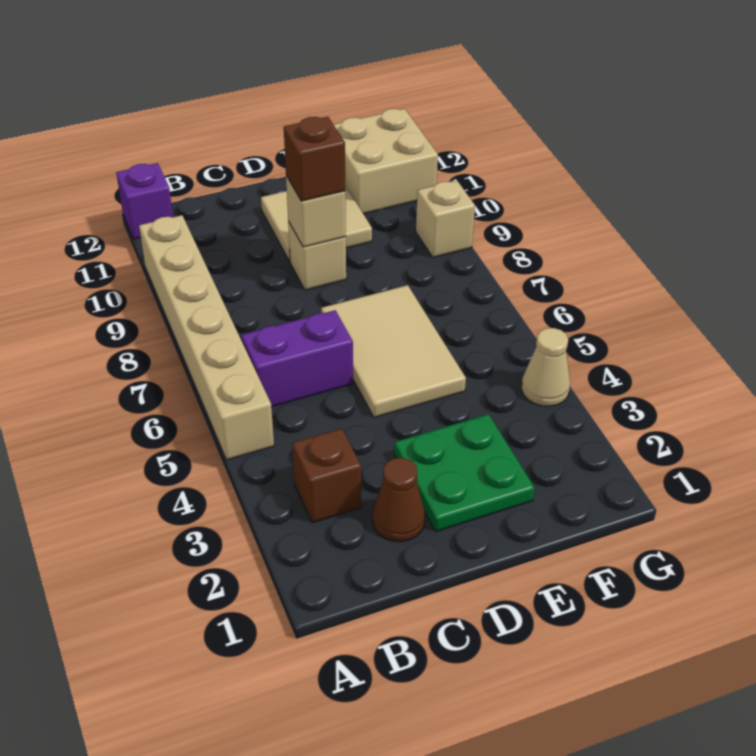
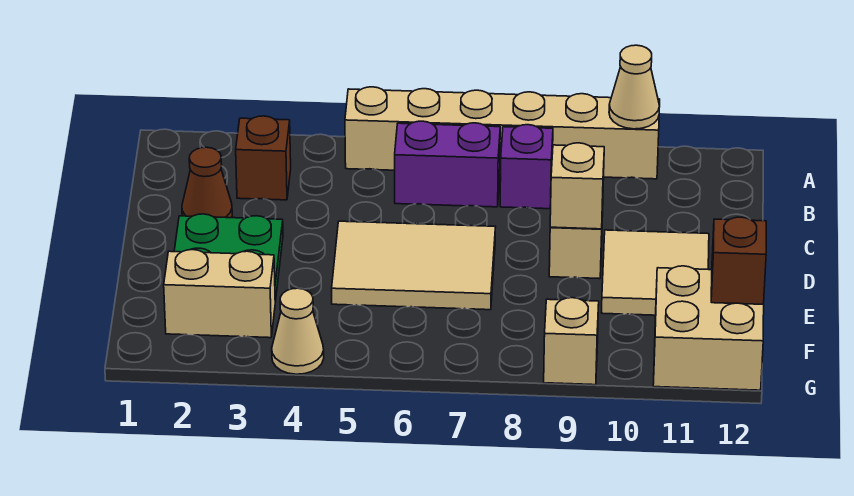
none -> tan 1x1 cone [609,45,660,129]
purple 1x1 brick [116,163,173,239] -> purple 1x1 brick moved to [500,125,553,209]
purple 1x2 brick [241,310,353,407] -> purple 1x2 brick turned to [395,121,500,207]
brown 1x1 brick [284,117,345,201] -> brown 1x1 brick moved to [711,217,766,304]
none -> tan 1x2 brick [164,250,275,338]

